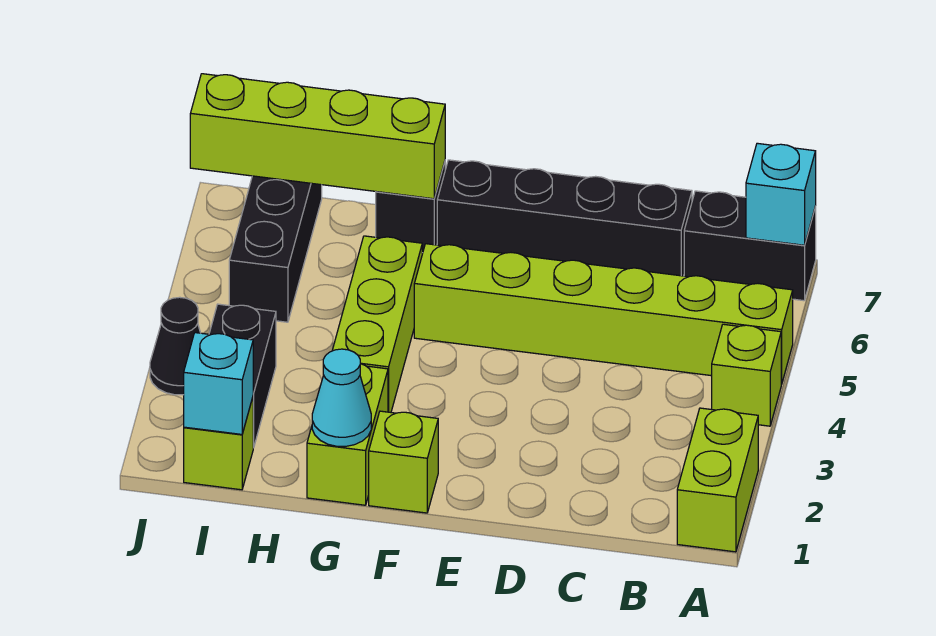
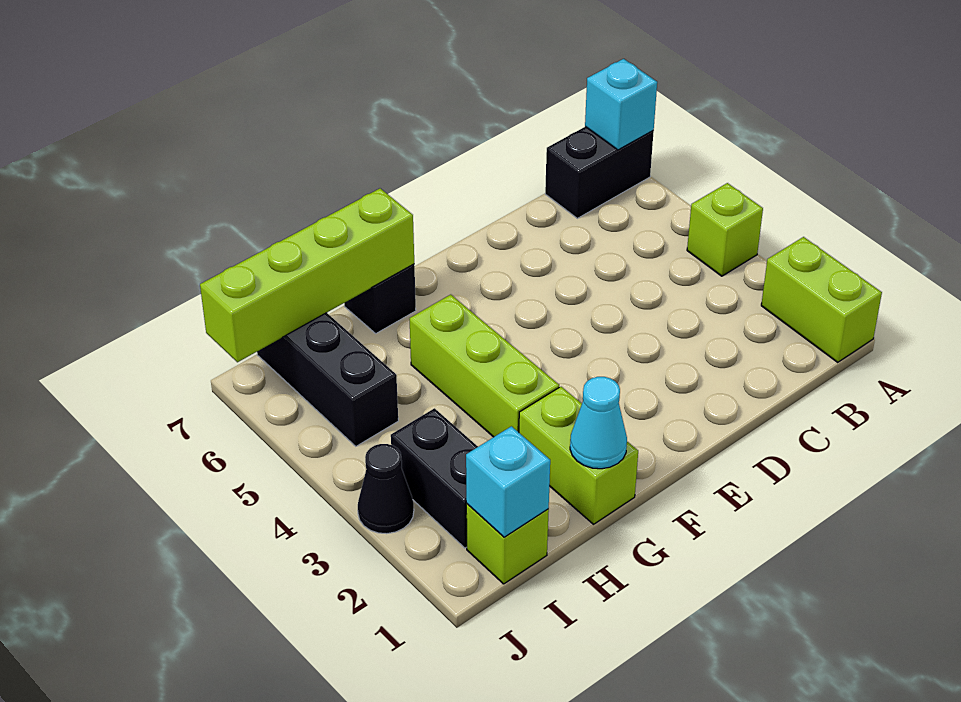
lime 1x6 brick [414,244,793,384] -> none
black 1x4 brick [437,160,692,276] -> none
lime 1x1 brick [369,411,438,513] -> none

